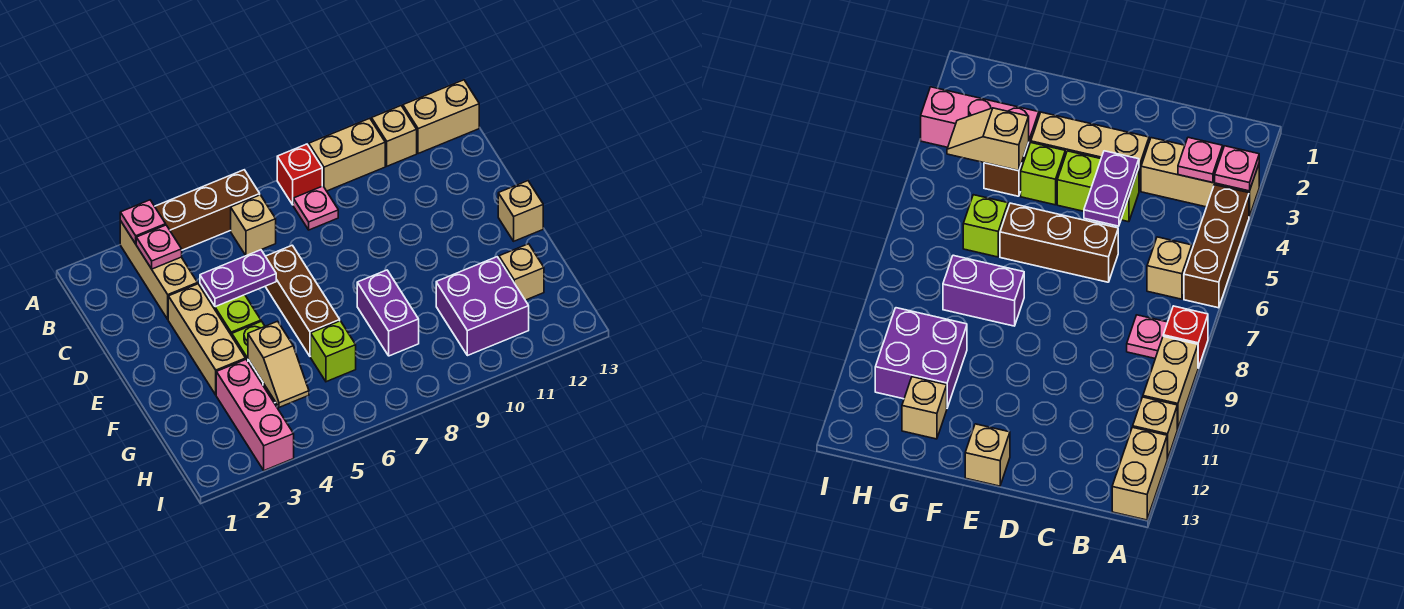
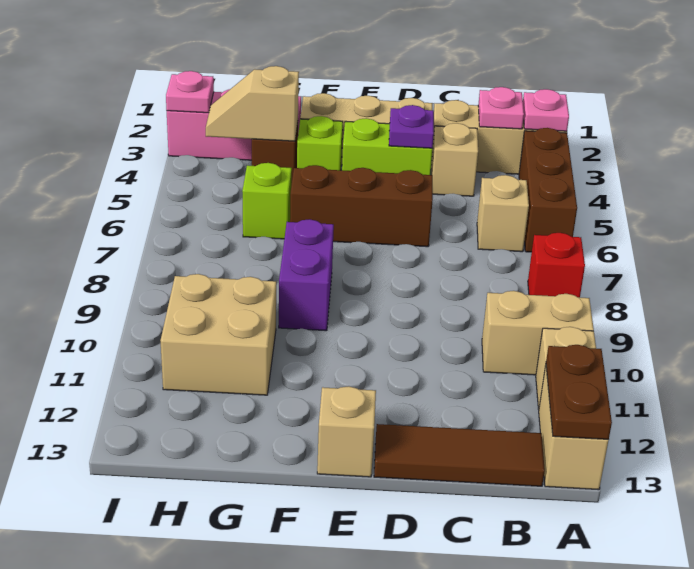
tan 1x2 brick [309,118,385,191] -> tan 1x2 brick turned to [482,291,594,375]
none -> brown 1x2 plate [546,345,612,439]
pink 1x1 plate [293,186,338,230] -> pink 1x1 plate moved to [166,71,214,113]
none -> brown 1x3 tile [374,424,545,486]
purple 1x2 plate [200,250,276,307] -> purple 1x1 plate [389,105,434,148]
purple 1x2 brick [357,270,419,356] -> purple 1x2 brick turned to [279,219,334,331]
purple 2x2 brick [436,257,529,356] -> tan 2x2 brick [160,274,276,395]
tan 1x1 brick [499,244,544,300] -> tan 1x1 brick moved to [431,123,478,196]

